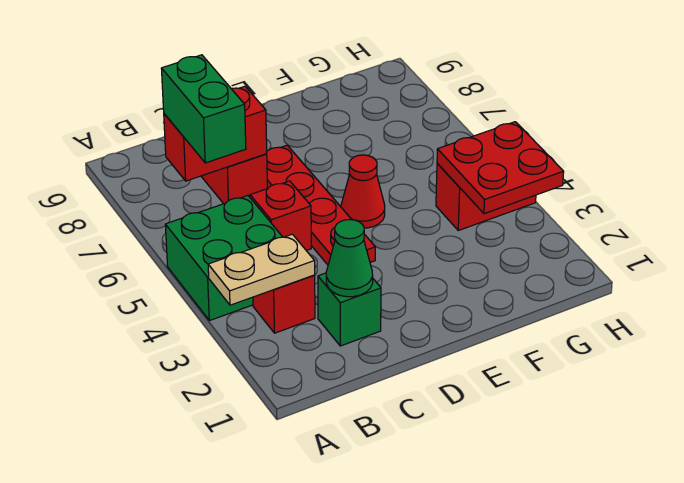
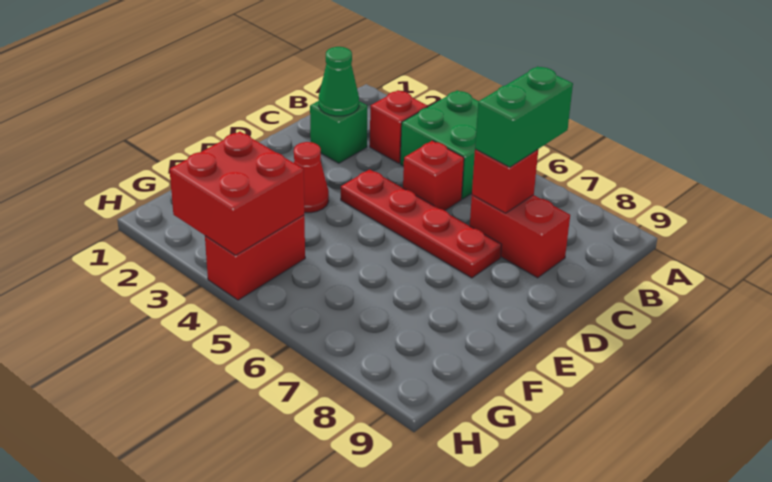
tan 1x2 plate [208,234,315,305] -> none
green 1x2 brick [161,55,246,163] -> green 1x2 brick turned to [475,66,573,167]
red 1x2 brick [164,86,267,181] -> red 1x1 brick [472,149,538,213]
red 1x1 cone [341,155,385,228] -> red 1x1 cone moved to [294,142,329,213]
red 2x2 plate [437,122,564,214] -> red 2x2 brick [169,131,304,255]

